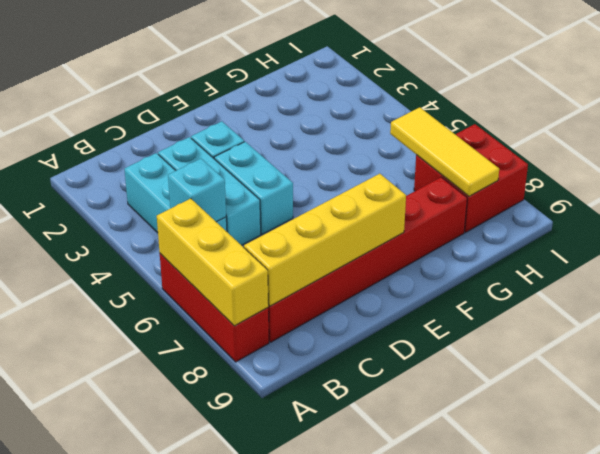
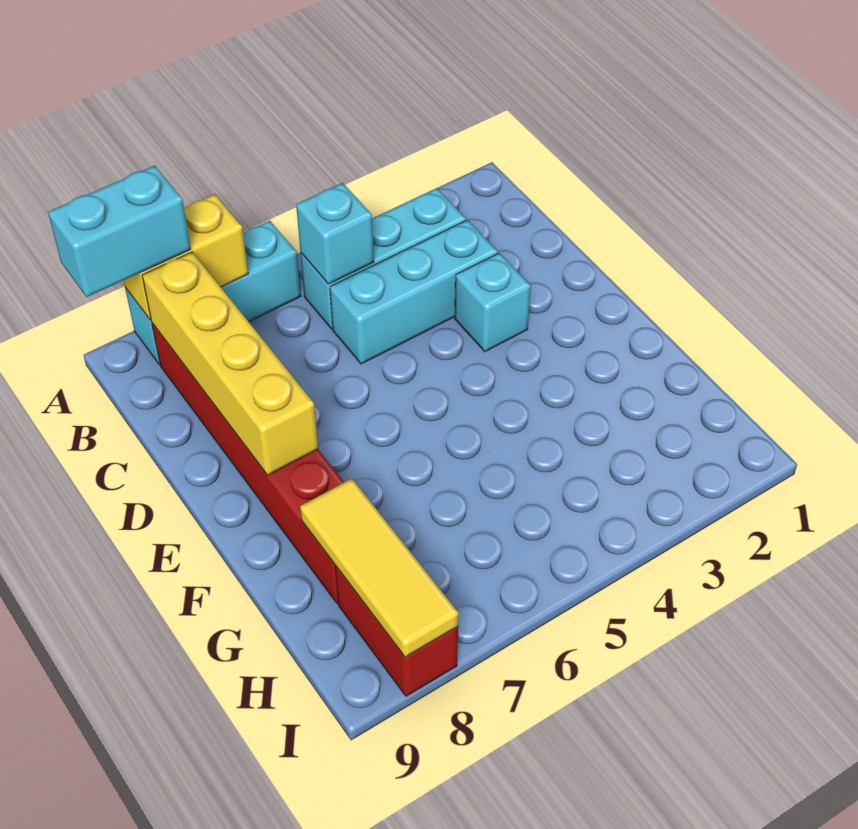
red 1x3 brick [160,254,269,362] -> cyan 1x3 brick [125,221,301,365]
yellow 1x3 brick [157,198,268,326] -> yellow 1x2 brick [124,194,248,320]
cyan 1x2 brick [214,142,293,234] -> cyan 1x2 brick moved to [48,166,191,297]
yellow 1x3 tile [390,107,499,196] -> yellow 1x3 tile turned to [300,479,459,657]
red 2x2 brick [414,124,528,232] -> red 1x2 brick [335,566,458,696]

